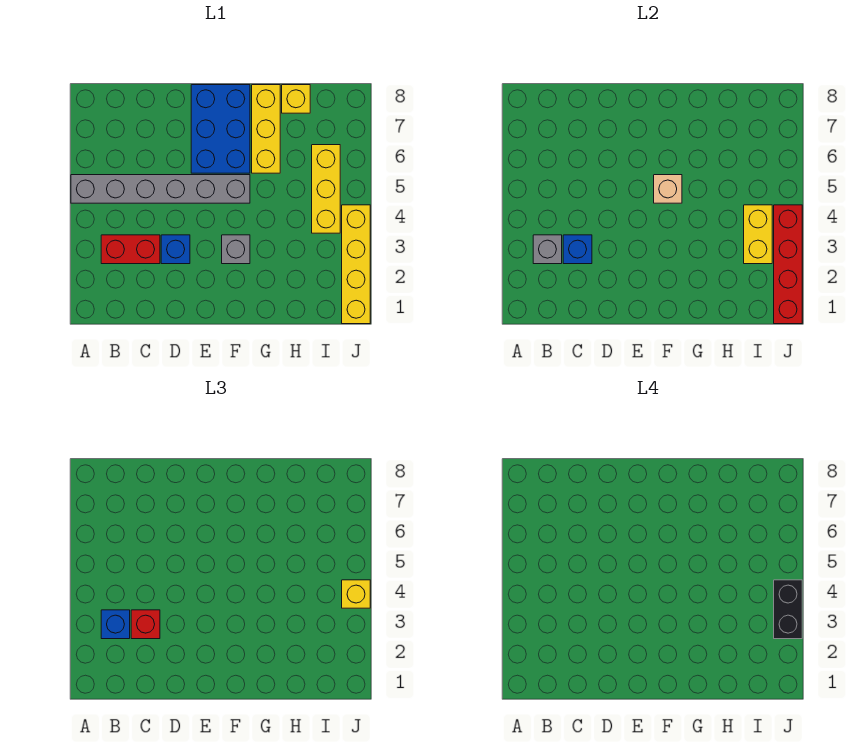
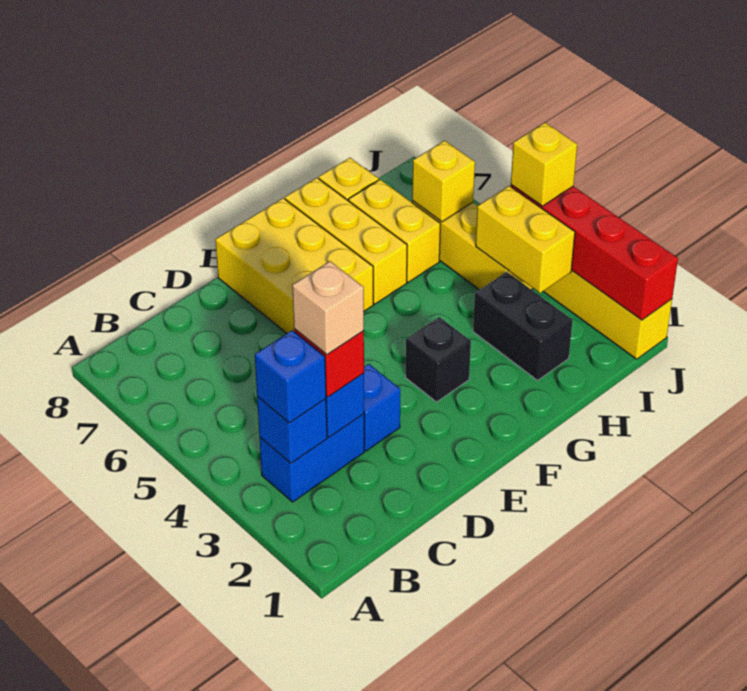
grey 1x6 brick [71,175,250,203] -> none
red 1x2 brick [101,235,160,264] -> blue 1x2 brick [260,414,364,502]
grey 1x1 brick [533,235,562,264] -> blue 1x1 brick [257,397,327,463]
blue 2x3 brick [191,85,250,173] -> yellow 2x3 brick [215,198,373,333]
grey 1x1 brick [222,235,250,264] -> black 1x1 brick [405,317,471,402]
tan 1x1 brick [654,175,682,203] -> tan 1x1 brick moved to [292,261,364,354]
none -> yellow 1x2 brick [349,180,440,282]
none -> yellow 1x1 brick [412,141,475,222]
black 1x2 brick [774,580,802,639] -> black 1x2 brick moved to [473,272,572,380]

